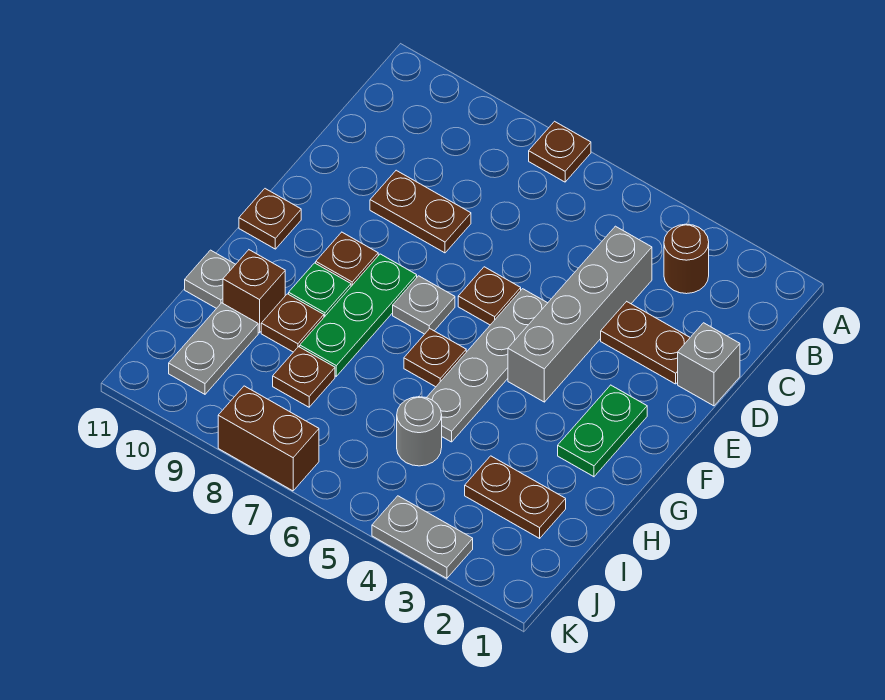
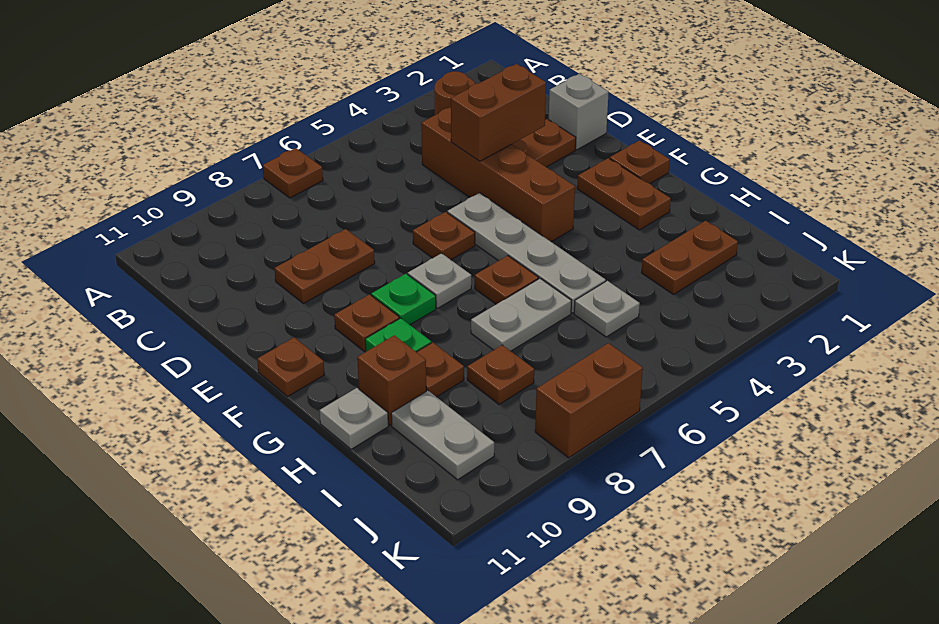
grey 1x4 brick [508,226,652,402] -> brown 1x4 brick [421,107,575,242]
none -> brown 1x2 brick [451,64,546,161]
none -> brown 1x1 plate [610,140,670,184]
green 1x2 plate [558,385,647,477] -> brown 1x2 plate [577,158,671,230]
green 1x3 plate [300,254,417,376] -> green 1x1 plate [371,274,436,325]
grey 1x1 round brick [397,397,442,466] -> grey 1x1 plate [574,281,640,337]
grey 1x2 plate [372,496,473,578] -> grey 1x2 plate moved to [471,279,571,351]

